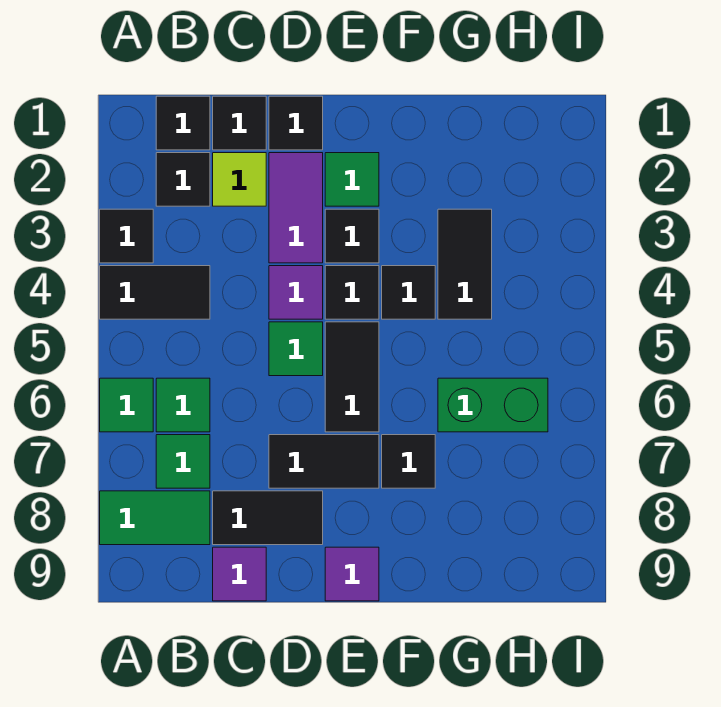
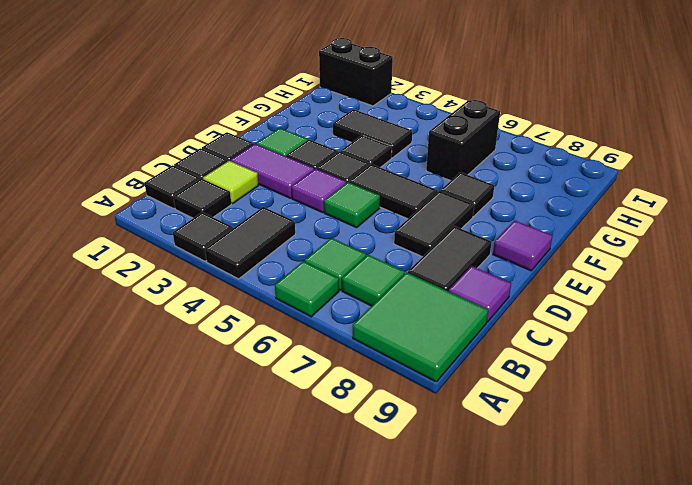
green 1x2 tile [100,491,210,545] -> green 2x2 tile [353,272,488,382]
green 1x2 brick [438,378,548,432] -> black 1x2 brick [426,100,500,181]
none -> black 1x2 brick [319,38,393,106]

